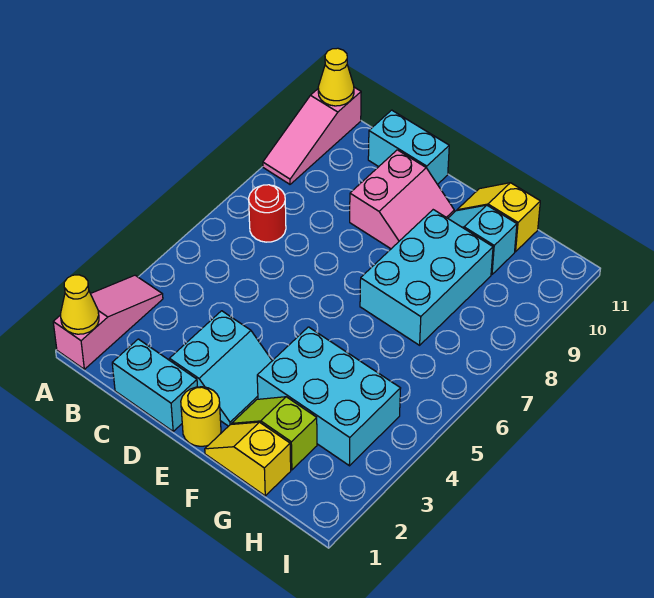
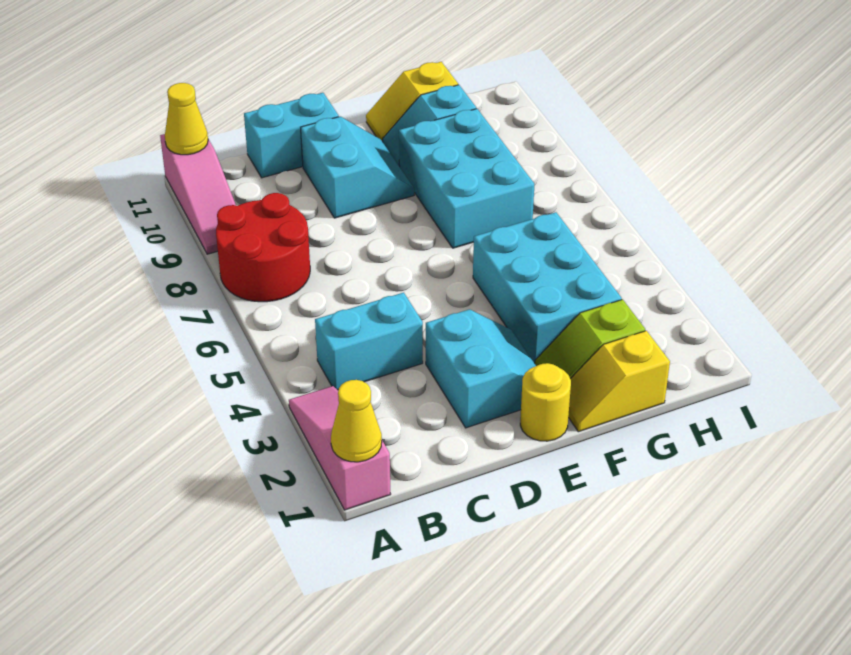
red 1x1 round brick [249,185,286,242] -> red 2x2 round brick [216,193,310,302]
cyan 1x2 brick [112,339,197,431] -> cyan 1x2 brick moved to [315,293,423,390]
pink 2x2 slope [350,150,454,249] -> cyan 2x2 slope [301,116,414,218]
cyan 2x3 brick [257,327,401,466] -> cyan 2x3 brick turned to [473,212,622,363]

